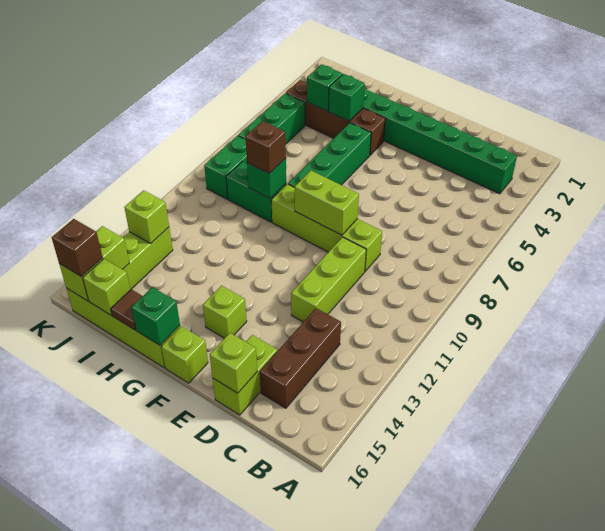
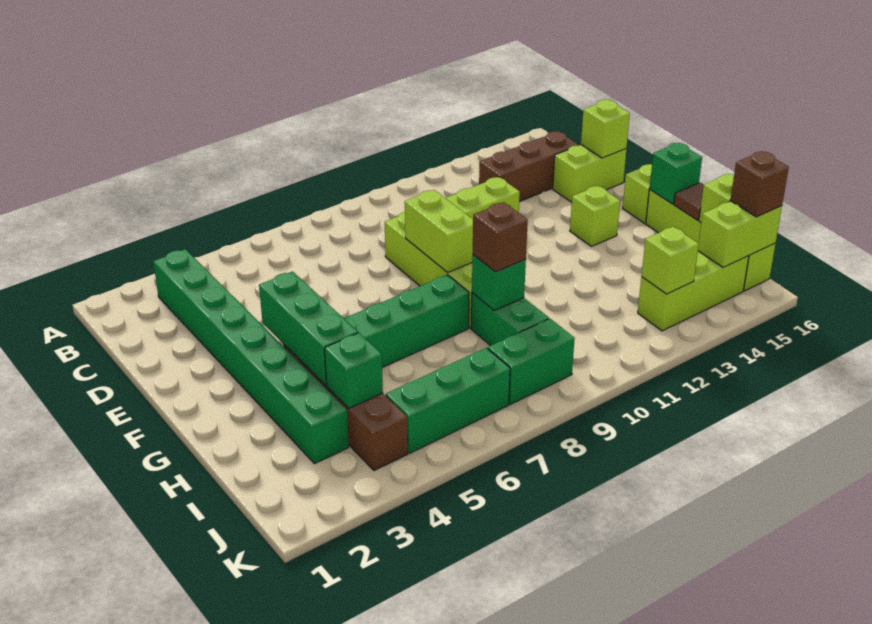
green 1x1 brick [329,74,365,121] -> green 1x3 brick [259,271,358,386]

